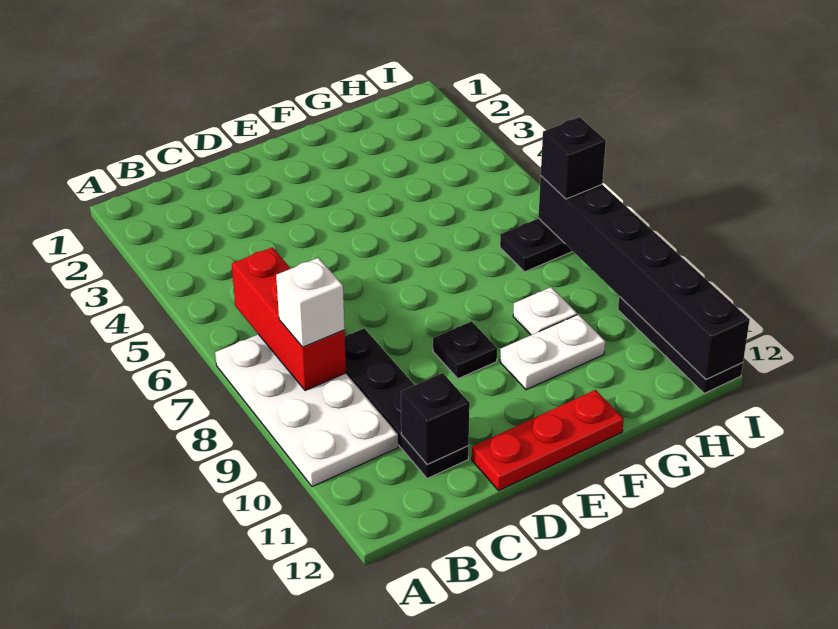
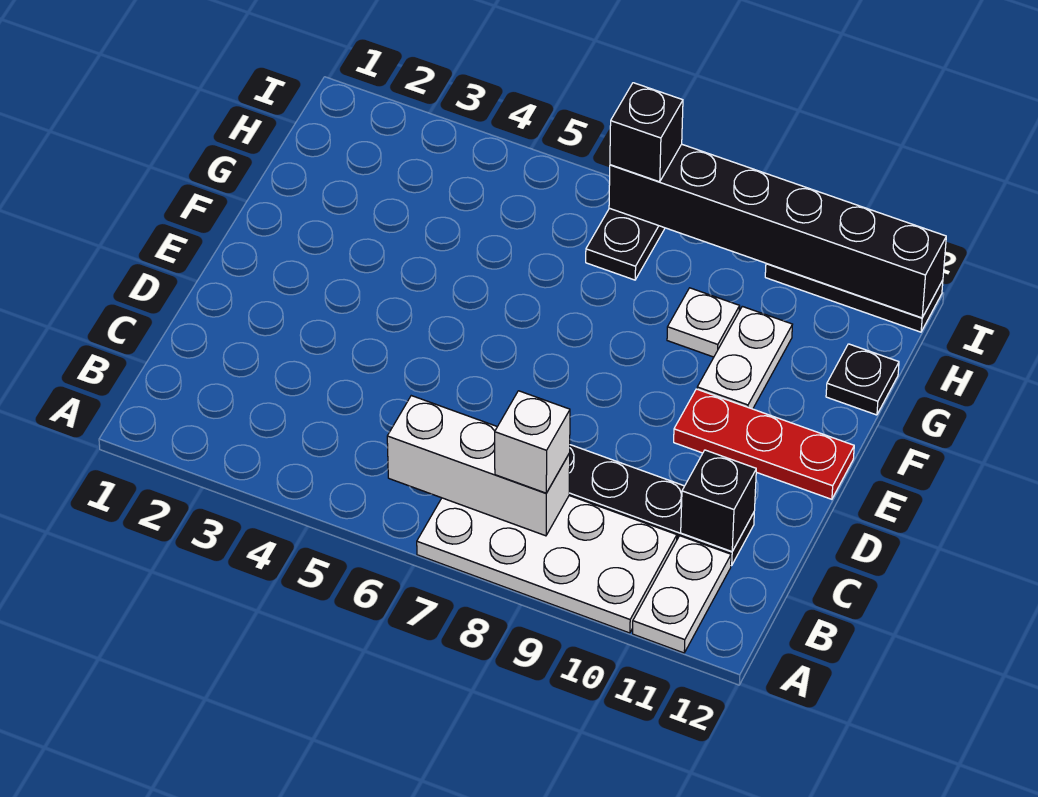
none -> white 1x2 plate [633,536,731,653]
red 1x3 brick [232,248,346,391] -> white 1x3 brick [387,396,570,536]
red 1x3 plate [472,390,624,491] -> red 1x3 plate turned to [674,389,854,499]
black 1x1 plate [433,321,497,379] -> black 1x1 plate moved to [826,344,899,415]

